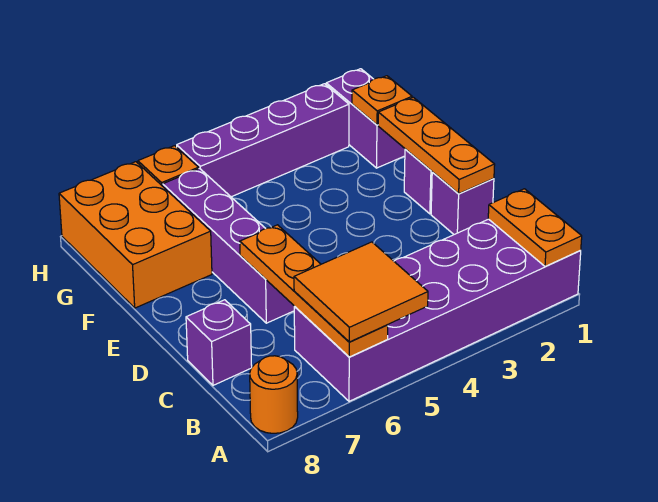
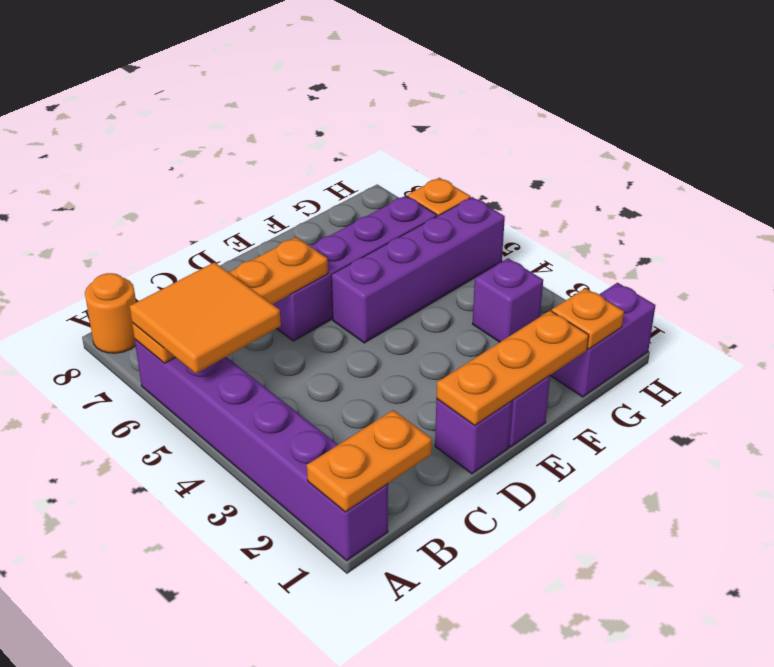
purple 2x6 brick [294,219,581,401] -> purple 1x6 brick [135,340,388,561]
purple 1x1 brick [186,300,252,385] -> purple 1x1 brick moved to [472,258,543,342]
orange 2x3 brick [59,162,212,308] -> none
purple 1x4 brick [177,84,349,197] -> purple 1x4 brick turned to [331,197,505,343]

